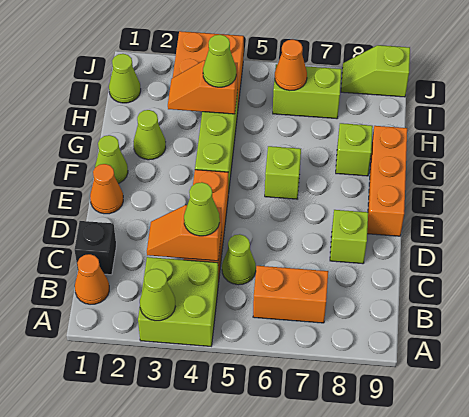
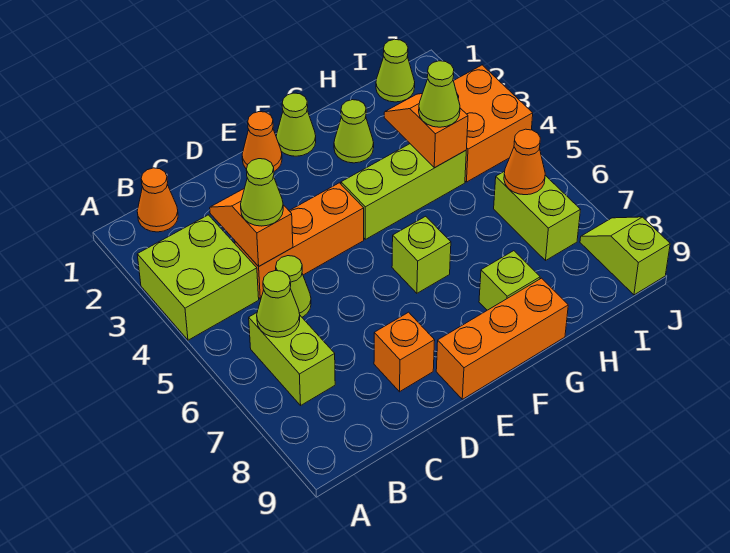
lime 1x1 cone [140,269,175,321] -> lime 1x1 cone moved to [257,271,300,337]
orange 1x2 brick [253,266,328,323] -> lime 1x2 brick [249,313,335,405]
black 1x1 brick [75,221,116,275] -> none
lime 1x1 brick [330,210,368,264] -> orange 1x1 brick [374,312,435,392]

